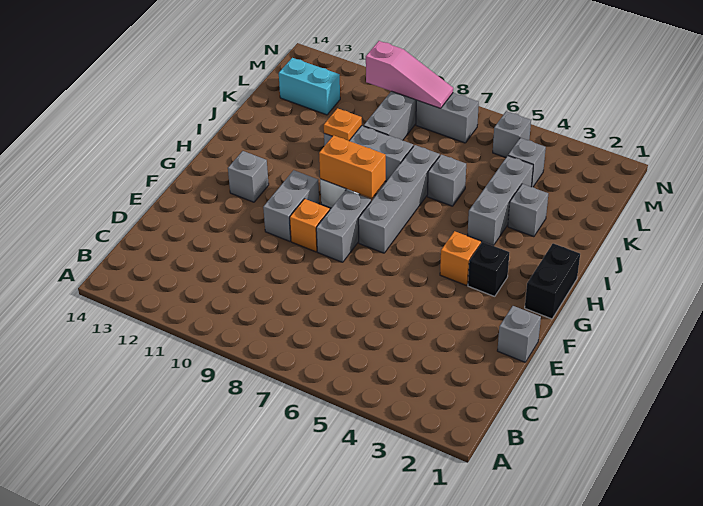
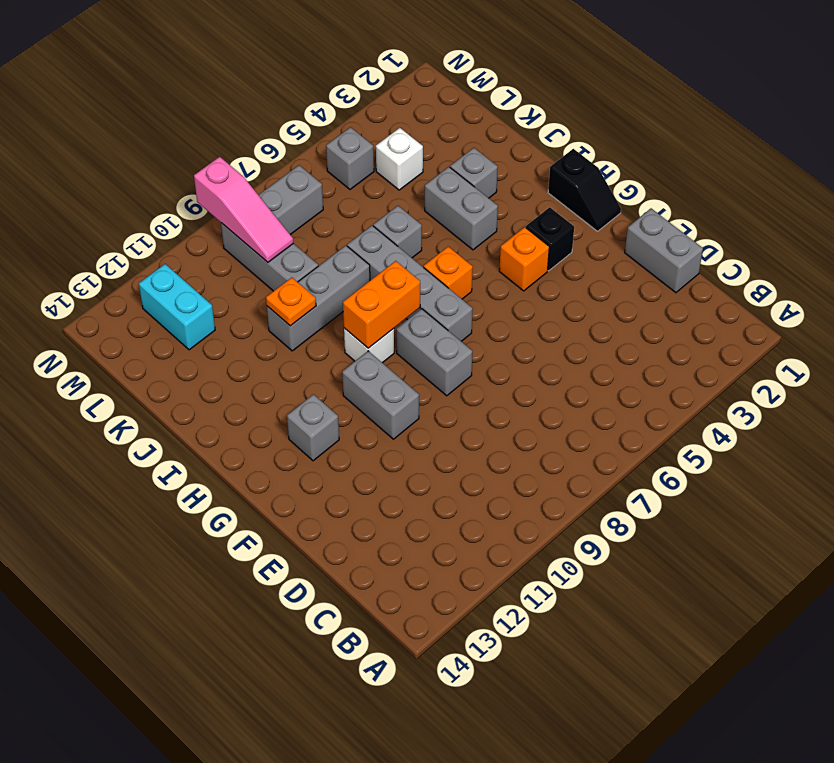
grey 1x1 brick [497,306,541,362] -> grey 1x2 brick [625,209,703,293]
orange 1x1 brick [290,199,330,252] -> orange 1x1 brick moved to [424,247,473,299]
black 1x2 brick [525,243,580,319] -> black 1x2 slope [548,149,621,231]
grey 1x3 brick [467,156,533,246] -> grey 1x2 brick [425,167,498,250]
grey 1x1 brick [508,138,546,187] -> white 1x1 brick [376,128,423,190]
cyan 1x2 brick [279,58,340,115] -> cyan 1x2 brick turned to [139,264,215,350]
pink 1x3 slope [366,41,453,108] -> pink 1x3 slope turned to [194,157,293,262]

